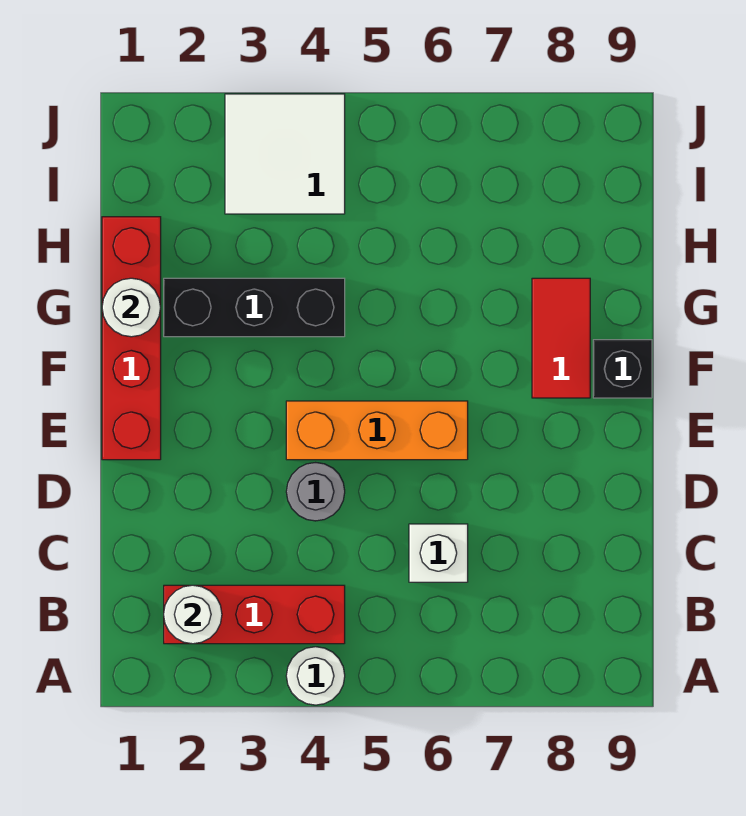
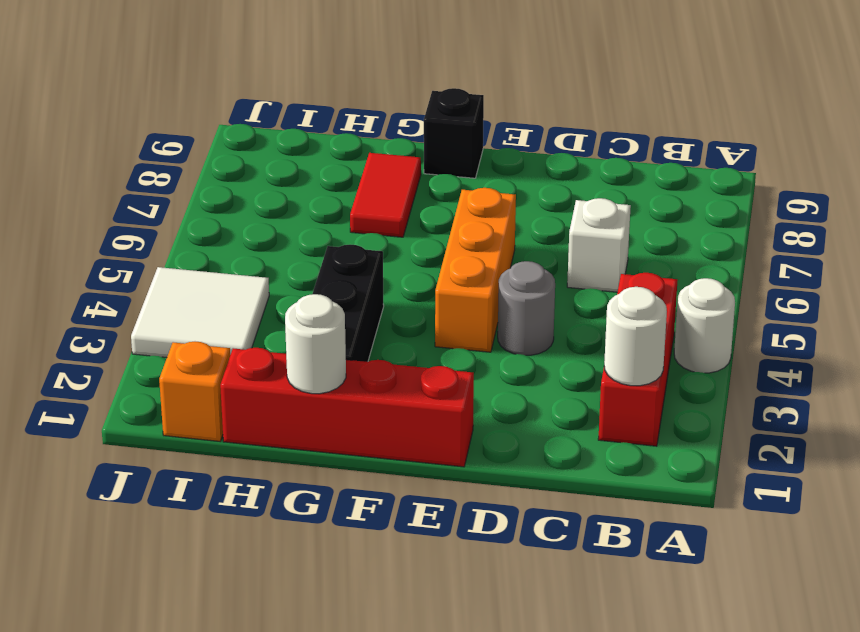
red 1x2 tile [532,278,590,398] -> red 1x2 tile turned to [350,153,421,237]
none -> orange 1x1 brick [159,342,230,441]

